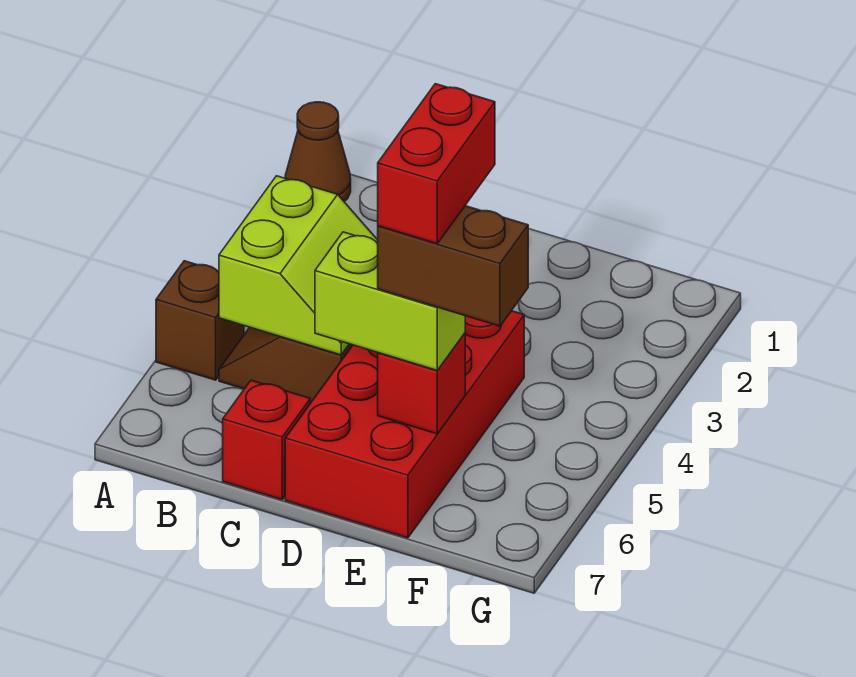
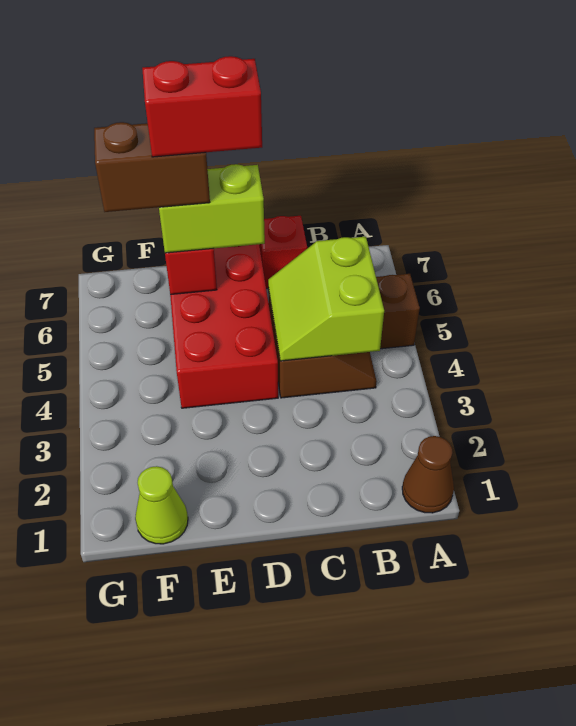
red 1x2 brick [378,84,495,244] -> red 1x2 brick turned to [142,56,262,157]
none -> lime 1x1 cone [135,466,188,544]

